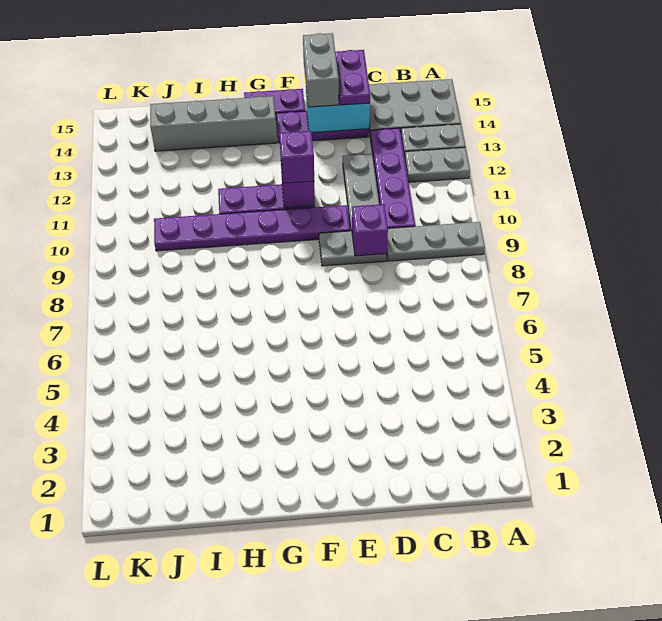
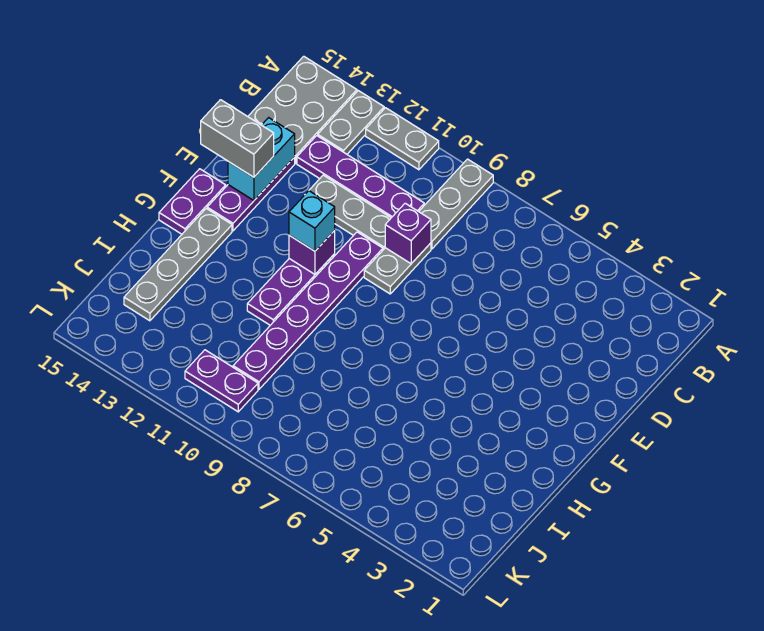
grey 1x2 plate [405,147,470,182] -> grey 1x2 plate turned to [366,108,439,170]
purple 1x2 plate [335,50,370,105] -> purple 1x2 plate moved to [185,350,258,412]
purple 1x1 brick [279,131,314,183] -> cyan 1x1 brick [289,191,335,251]
grey 1x4 brick [150,96,277,151] -> grey 1x4 plate [124,208,232,321]

